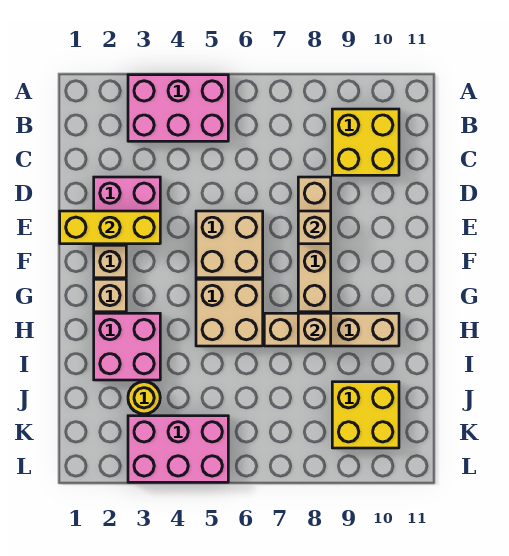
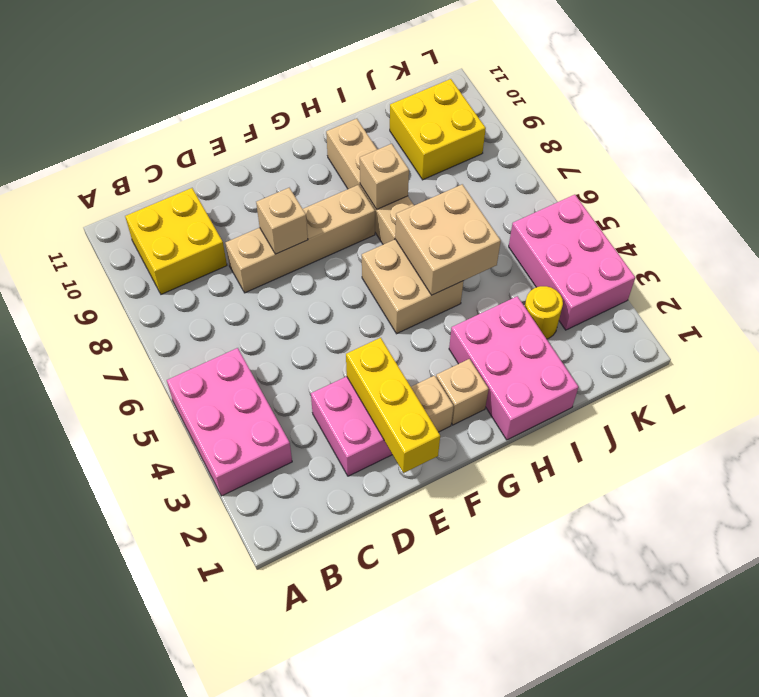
tan 2x2 brick [196,211,263,278] -> tan 2x2 brick moved to [395,184,501,295]
pink 2x2 brick [94,313,160,380] -> pink 2x3 brick [449,296,578,440]

